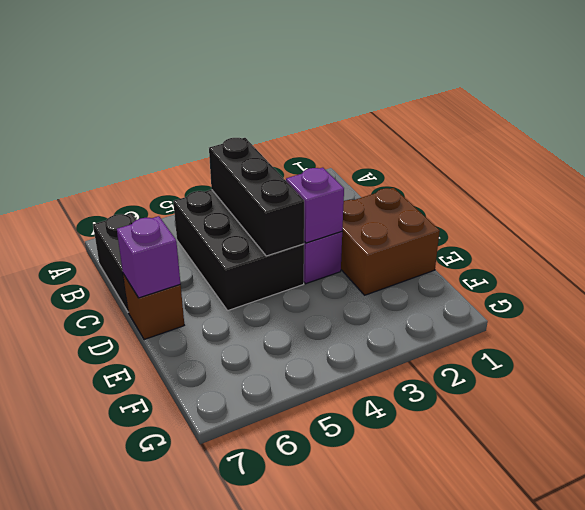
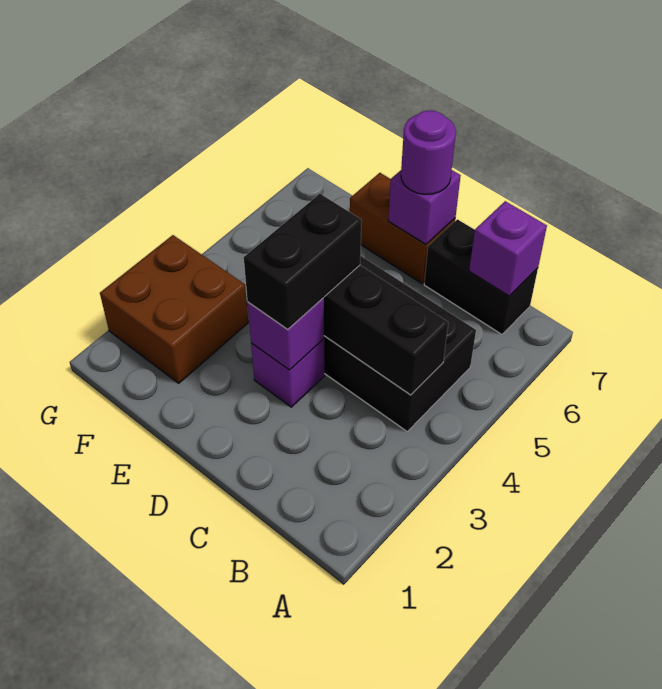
none -> purple 1x1 brick [469,201,547,296]
brown 2x2 brick [341,188,440,295] -> brown 2x2 brick moved to [100,235,248,383]
none -> black 1x2 brick [244,194,362,329]
brown 1x1 brick [123,274,184,340] -> brown 1x2 brick [350,173,455,284]
none -> purple 1x1 round brick [401,111,456,194]

